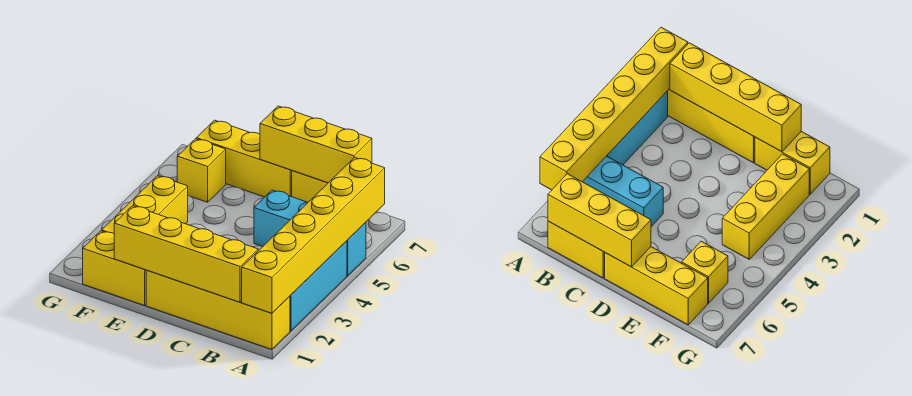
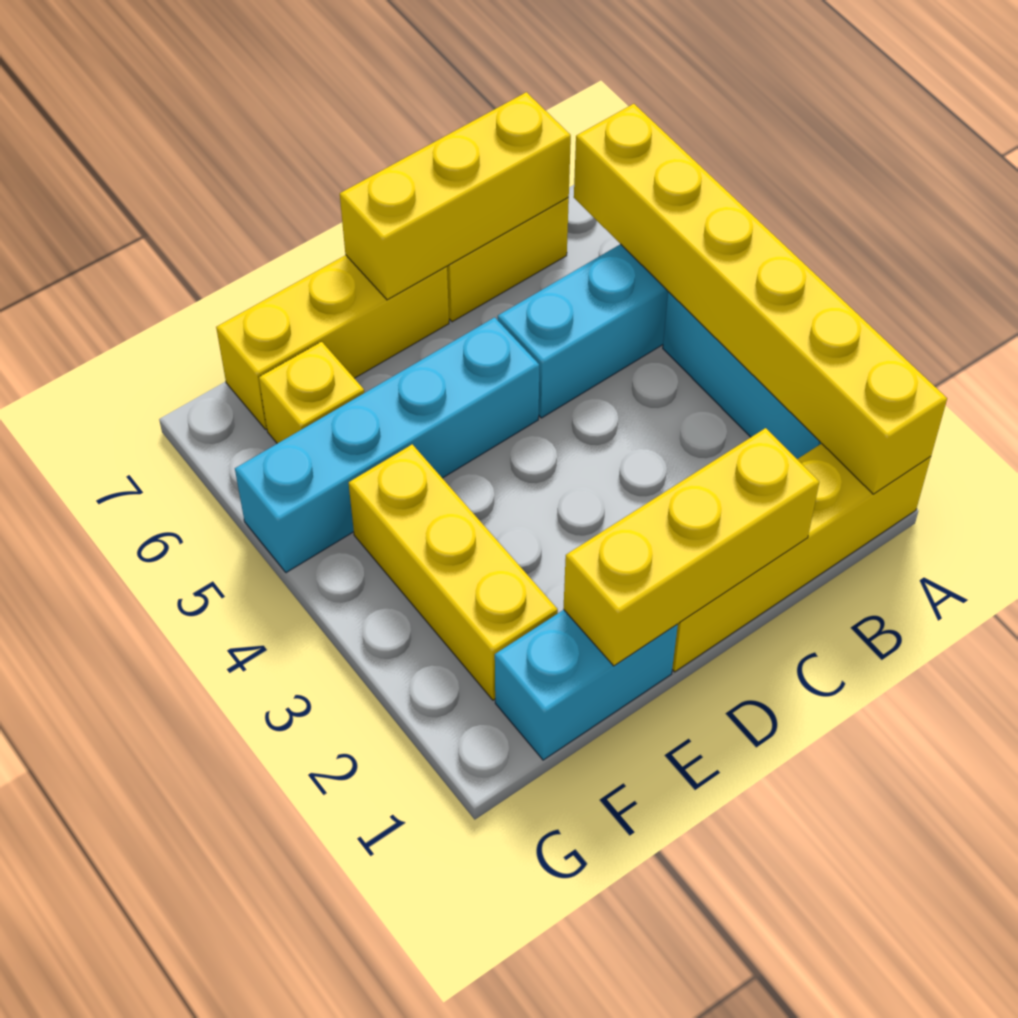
yellow 1x4 brick [114,206,258,302] -> yellow 1x3 brick [563,428,819,666]
none -> cyan 1x4 brick [235,317,539,573]
yellow 1x2 brick [83,231,146,306] -> cyan 1x2 brick [495,610,678,760]

